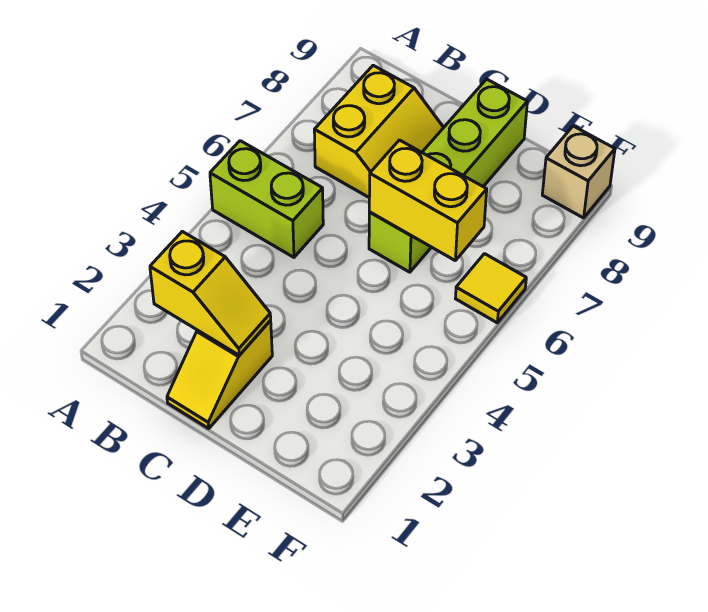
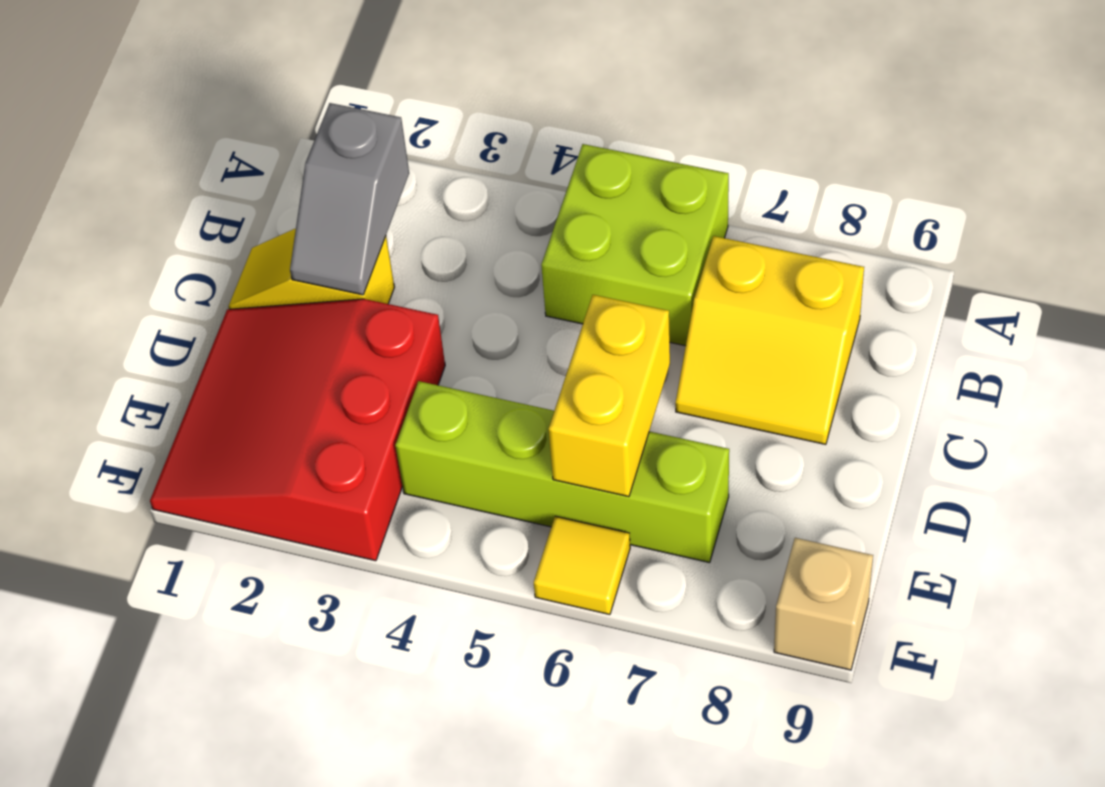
lime 1x2 brick [210,141,323,257] -> lime 2x2 brick [541,144,729,346]
yellow 1x2 slope [150,231,271,355] -> grey 1x2 slope [290,103,409,295]
none -> red 3x3 slope [150,299,445,561]
lime 1x4 brick [369,79,527,272] -> lime 1x4 brick moved to [395,381,729,563]

